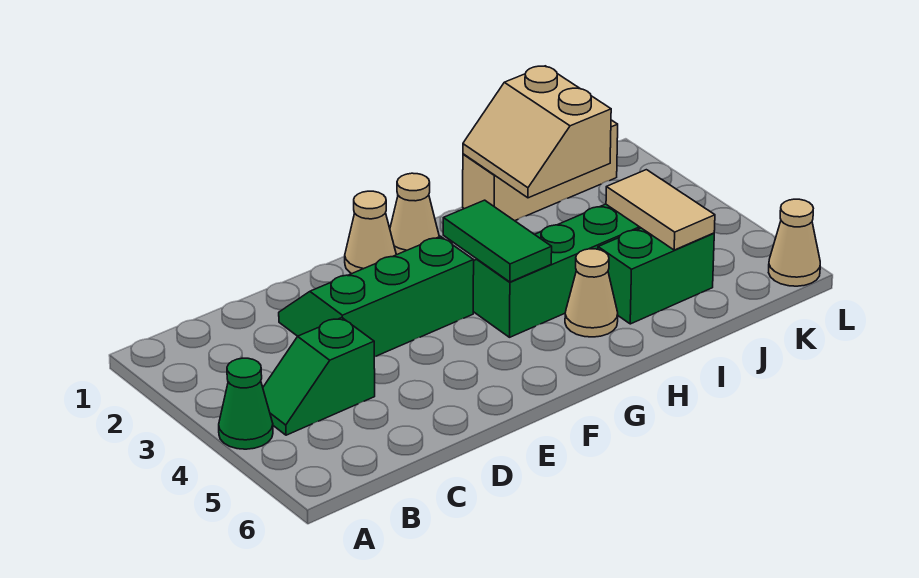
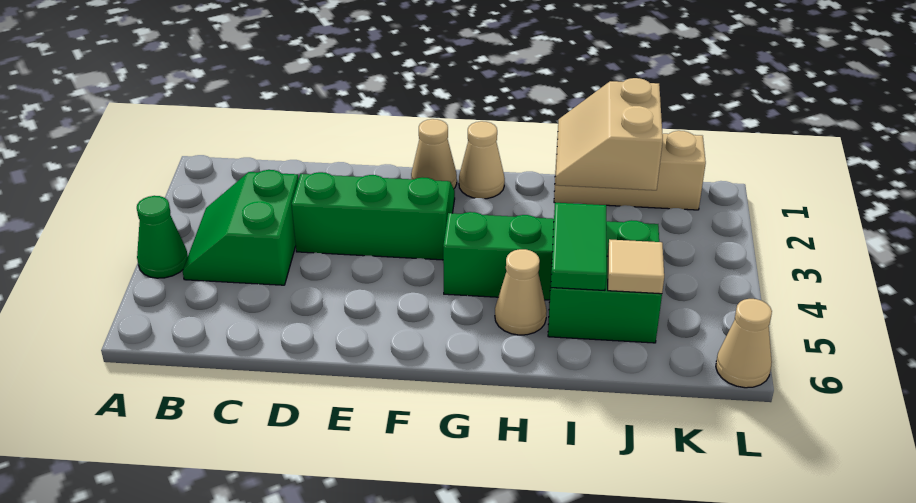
green 1x2 slope [263,318,375,435] -> green 2x2 slope [183,170,298,285]
green 1x2 tile [443,200,552,282] -> green 1x2 tile moved to [551,203,607,290]
tan 1x2 tile [606,170,715,250] -> tan 1x1 tile [608,239,664,294]

